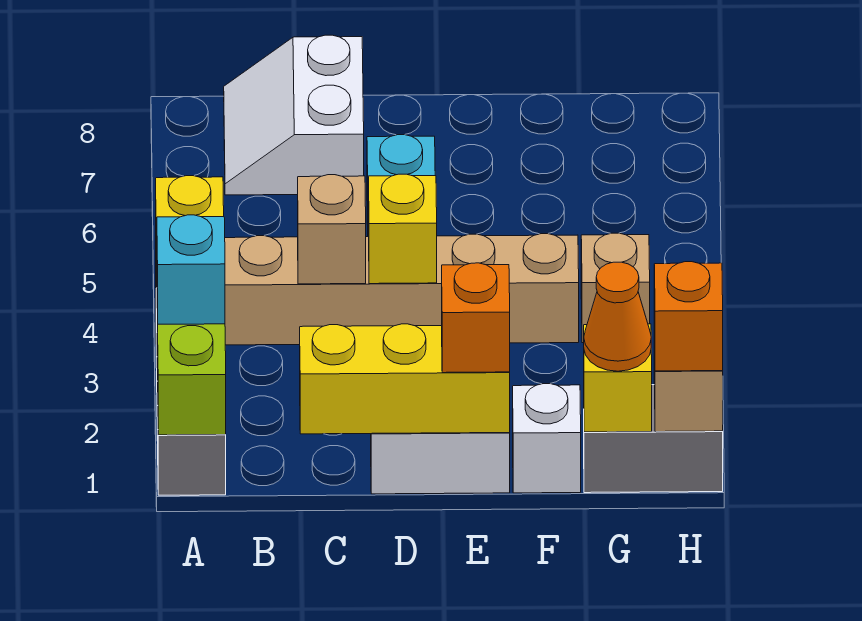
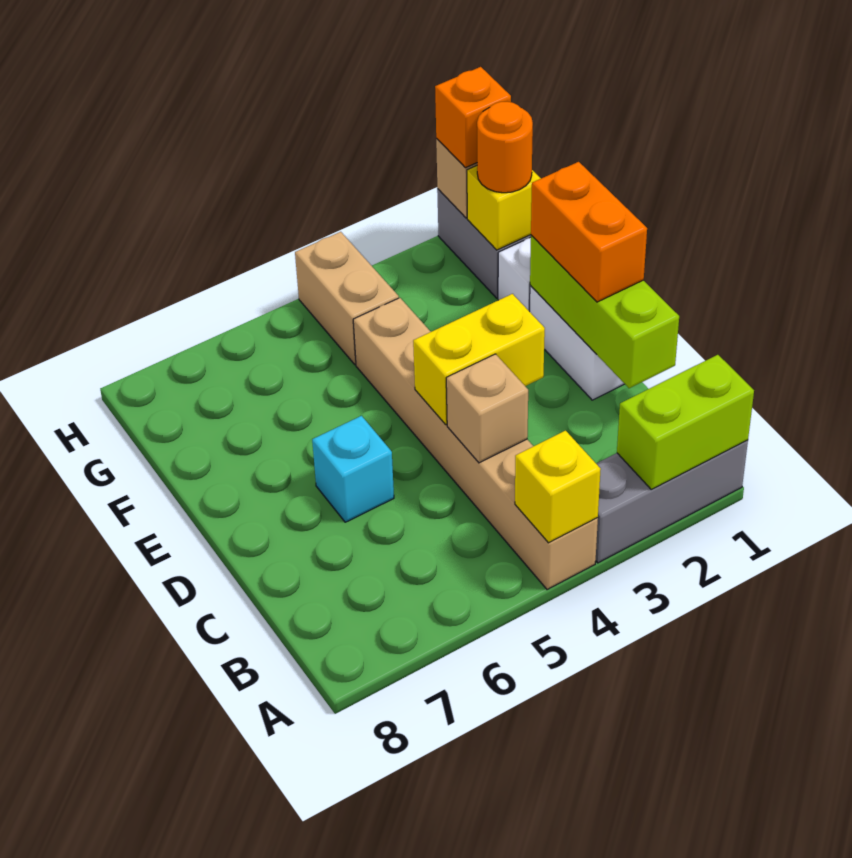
cyan 1x1 brick [157,215,225,324] -> none
white 2x2 slope [224,35,364,195] -> none
yellow 1x3 brick [300,324,510,434] -> lime 1x3 brick [530,235,679,388]
yellow 1x1 brick [368,174,437,284] -> yellow 1x2 brick [413,294,545,425]
orange 1x1 brick [442,263,510,373] -> orange 1x2 brick [531,162,647,302]
orange 1x1 cone [584,262,651,371] -> orange 1x1 round brick [477,102,533,193]
tan 1x1 brick [581,233,650,343] -> tan 1x2 brick [295,232,399,364]

